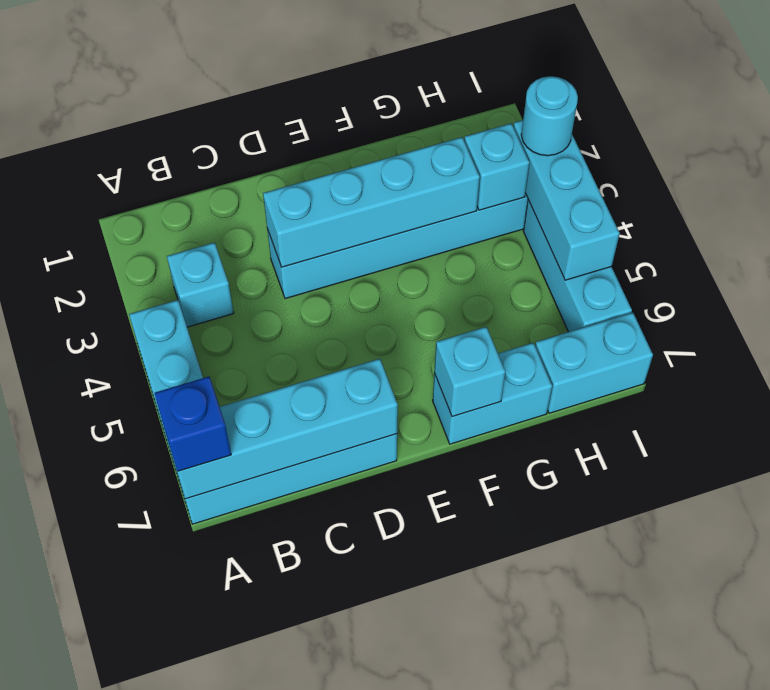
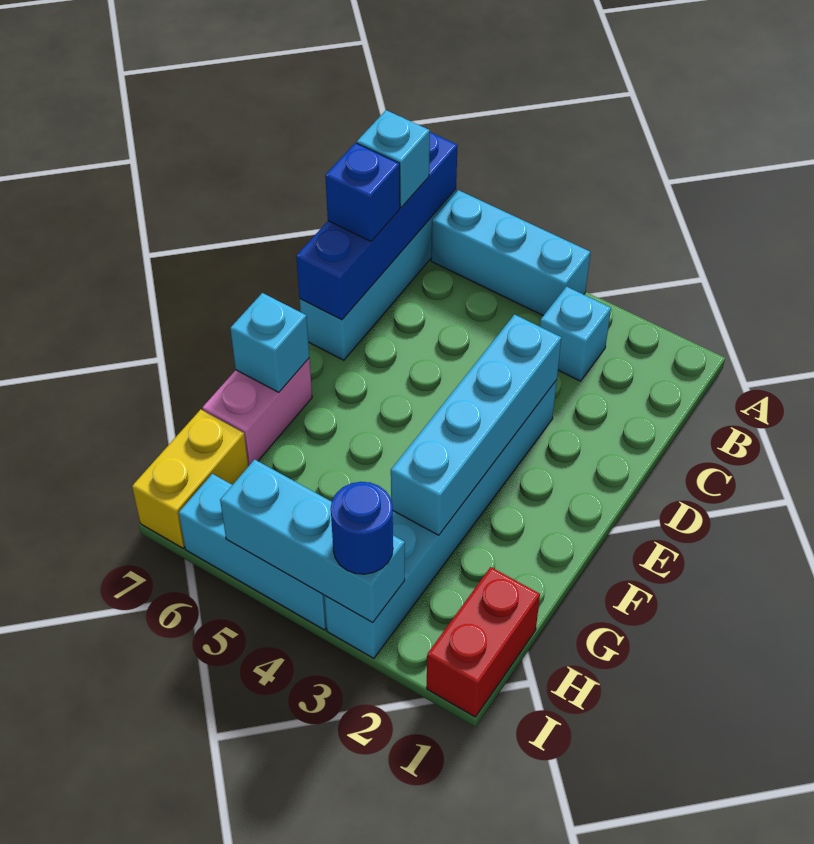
cyan 1x4 brick [166,359,398,499] -> blue 1x4 brick [296,132,458,320]
blue 1x1 brick [155,377,231,471] -> blue 1x1 brick moved to [325,143,400,241]
cyan 1x2 brick [433,343,552,444] -> pink 1x2 brick [202,359,312,466]
none -> red 1x2 brick [427,567,540,717]
cyan 1x1 brick [464,123,530,210] -> cyan 1x1 brick moved to [357,110,430,207]
cyan 1x2 brick [535,313,653,413] -> yellow 1x2 brick [132,409,248,548]
cyan 1x1 round brick [521,76,578,156] -> blue 1x1 round brick [331,482,393,574]

